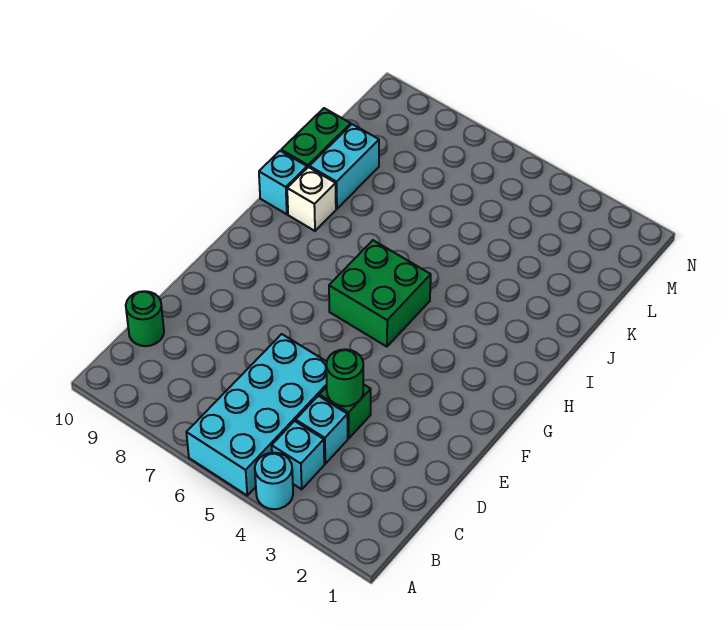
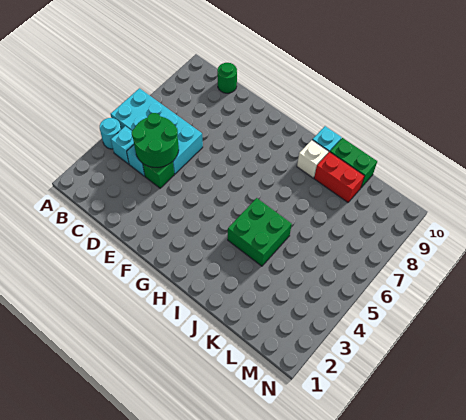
green 1x1 round brick [326,349,363,406] -> green 2x2 round brick [132,113,179,167]
green 2x2 brick [329,240,431,347] -> green 2x2 brick moved to [228,198,292,266]
cyan 1x2 brick [309,124,379,209] -> red 1x2 brick [314,152,364,202]

